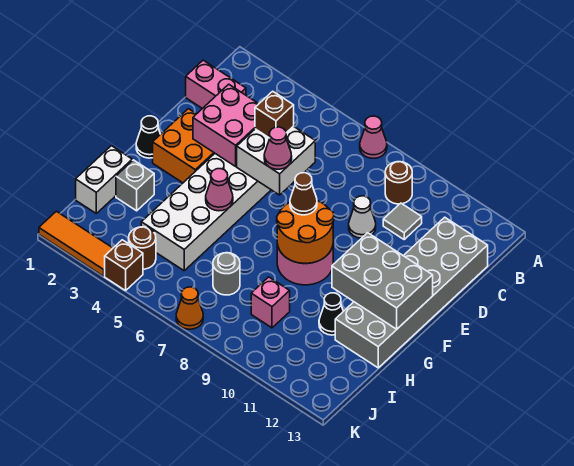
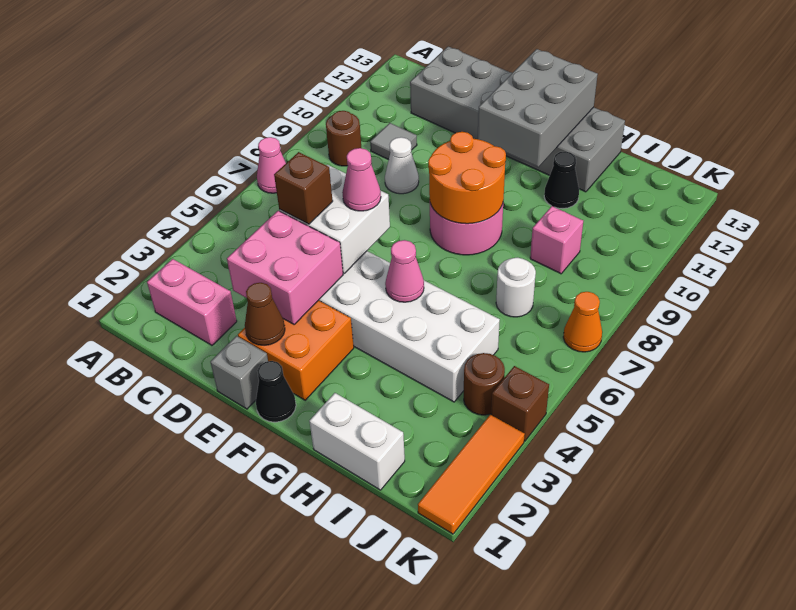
pink 1x2 brick [186,60,246,109] -> pink 1x2 brick turned to [147,259,237,345]
brown 1x1 cone [290,173,317,215] -> brown 1x1 cone moved to [245,283,285,345]
grey 1x1 brick [116,160,154,211] -> grey 1x1 brick moved to [210,336,268,409]
grey 1x1 round brick [213,253,240,295] -> white 1x1 round brick [496,258,536,317]

